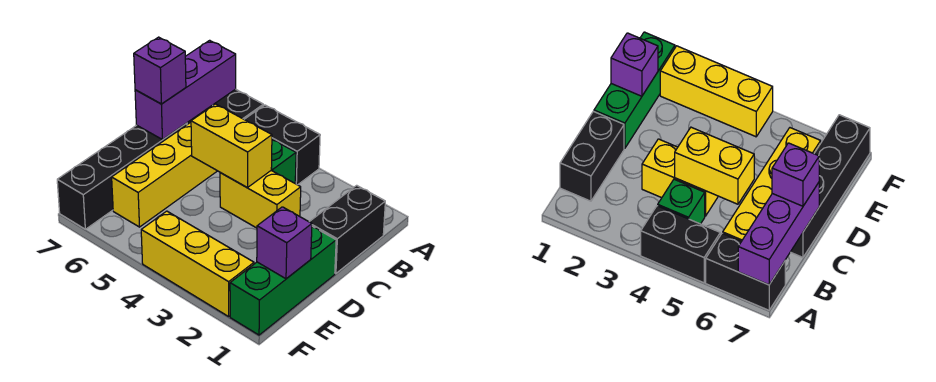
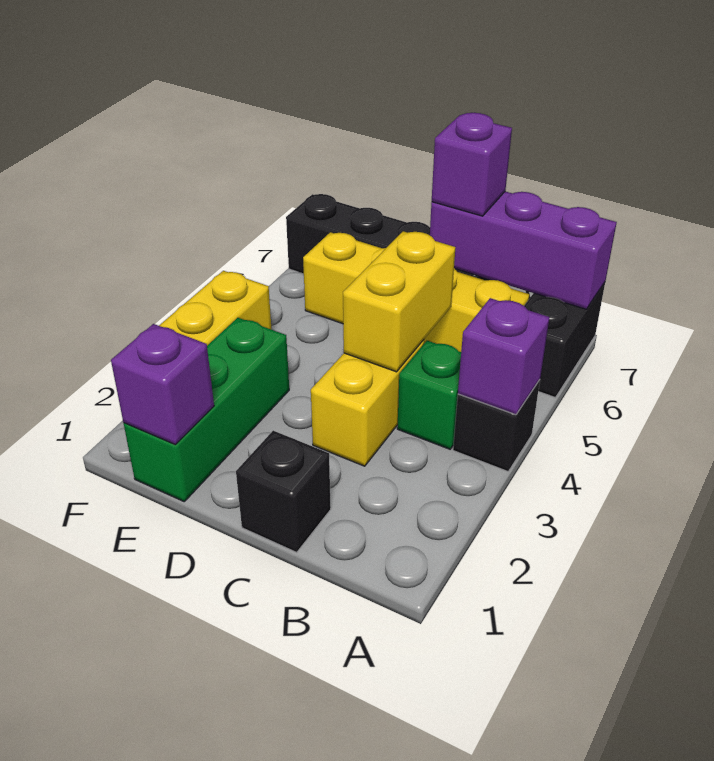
black 1x2 brick [244,105,320,185] -> black 1x1 brick [453,380,540,471]
none -> purple 1x1 brick [458,298,549,415]
black 1x2 brick [310,185,385,273] -> black 1x1 brick [236,431,331,552]
green 1x3 brick [230,226,336,335] -> green 1x3 brick turned to [124,318,289,501]

